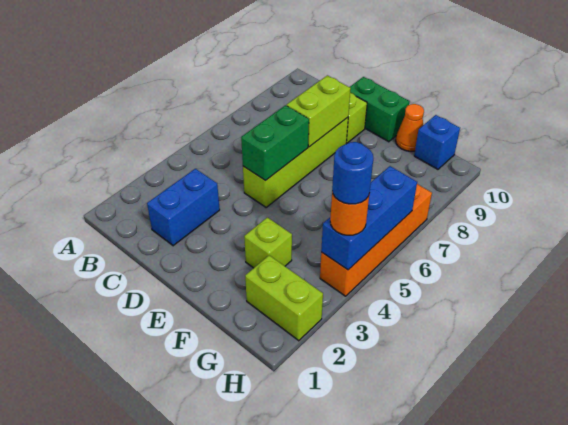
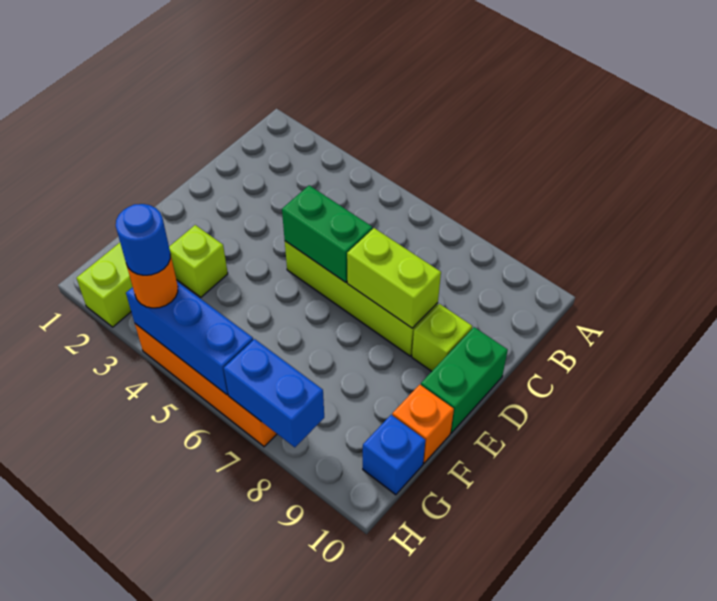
blue 1x2 brick [147,169,220,246] -> blue 1x2 brick moved to [224,339,324,447]
orange 1x1 cone [396,104,424,151] -> orange 1x1 brick [392,385,454,463]

